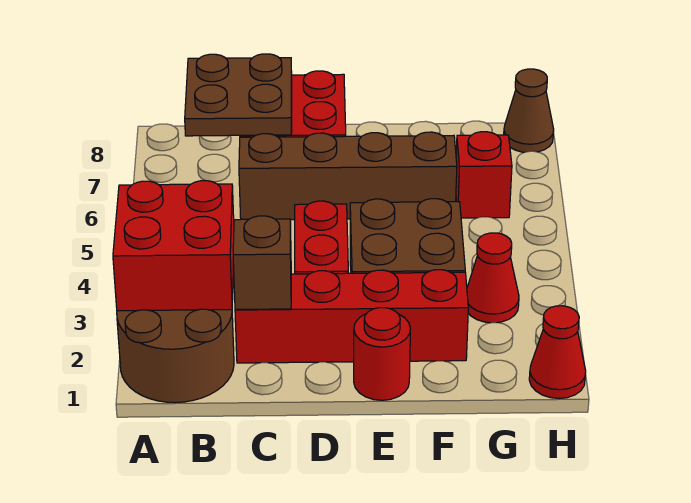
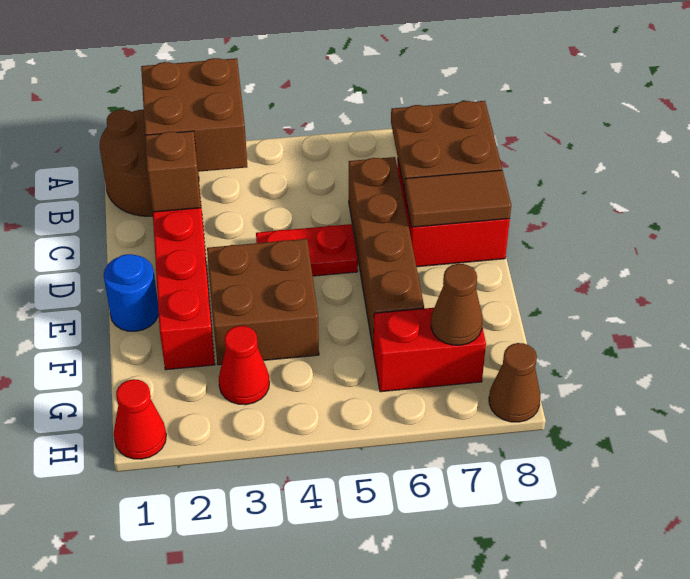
red 2x2 brick [113,181,234,311] -> brown 2x2 brick [141,58,247,172]
none -> brown 1x2 tile [405,170,511,227]
red 1x1 round brick [354,308,410,400] -> blue 1x1 round brick [104,254,159,331]
red 1x1 brick [456,132,512,218] -> red 1x2 brick [373,308,486,392]
none -> brown 1x1 cone [431,264,482,345]

